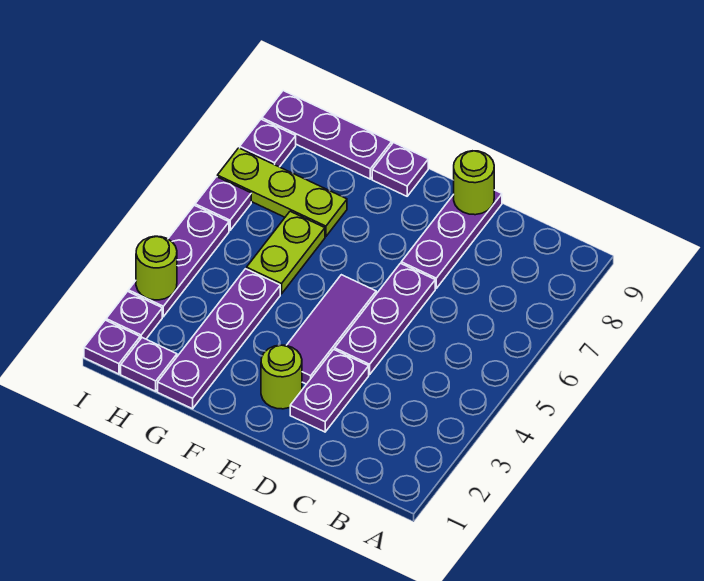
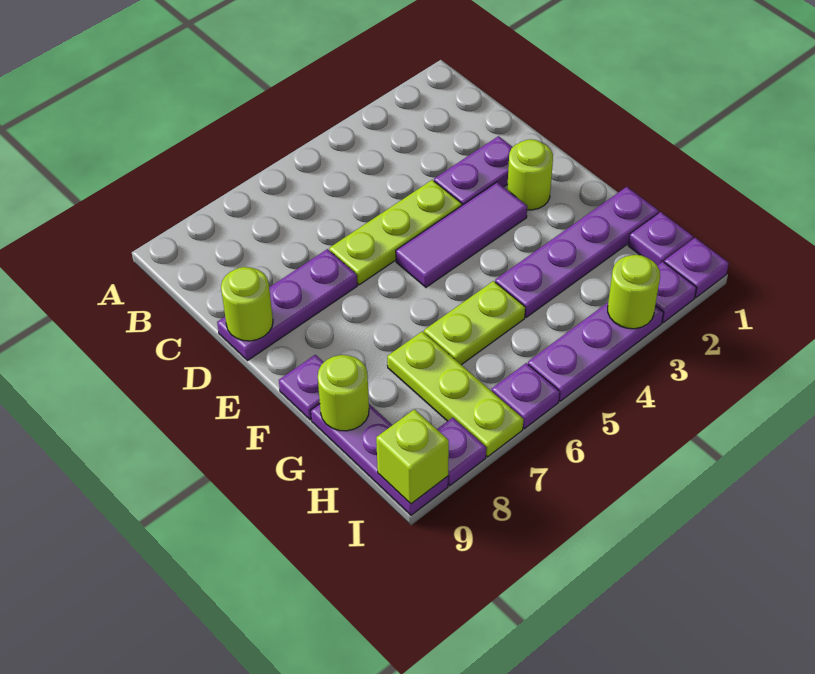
purple 1x3 plate [335,263,435,375] -> lime 1x3 plate [329,180,462,285]
none -> lime 1x1 round brick [318,355,369,431]
none -> lime 1x1 brick [376,409,449,504]

